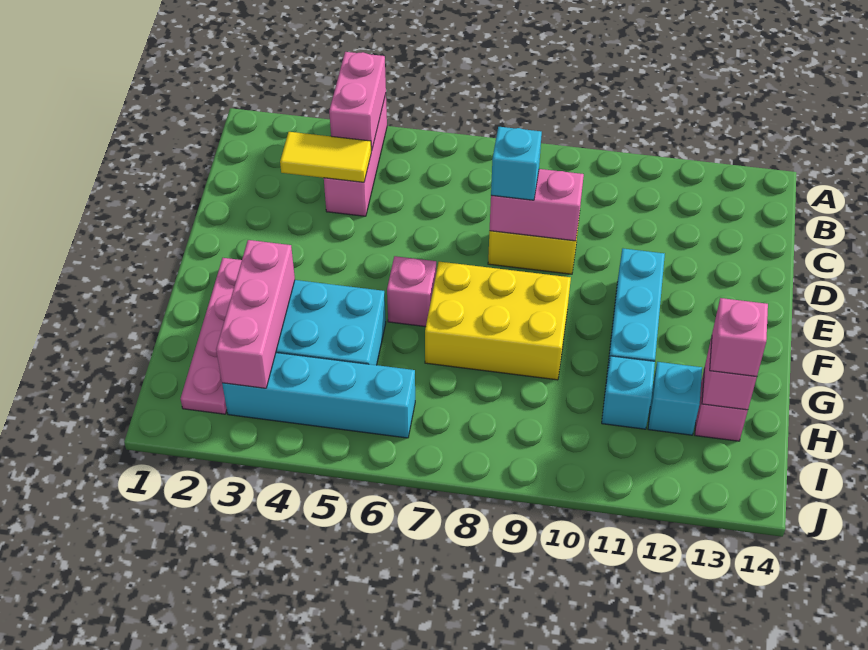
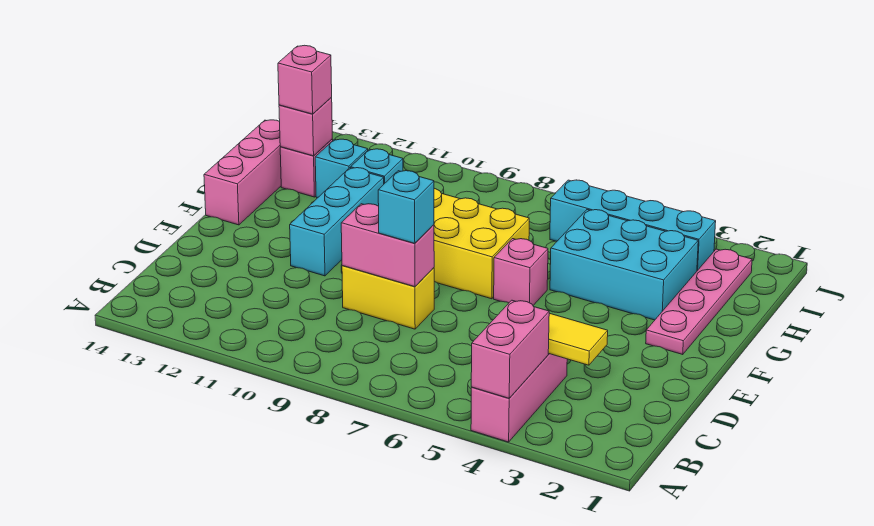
pink 1x3 brick [216,240,295,388] -> pink 1x3 brick moved to [204,120,281,225]

